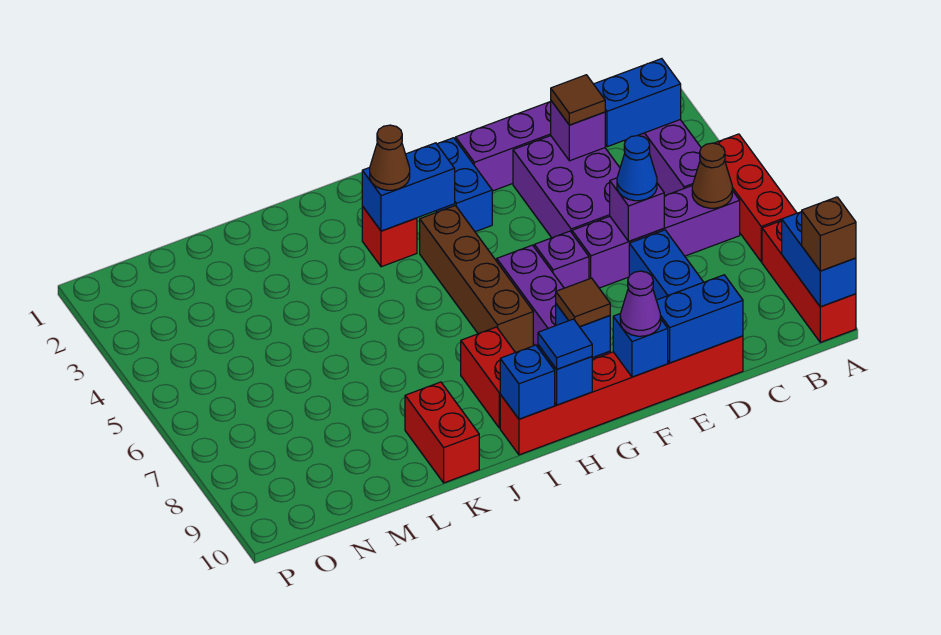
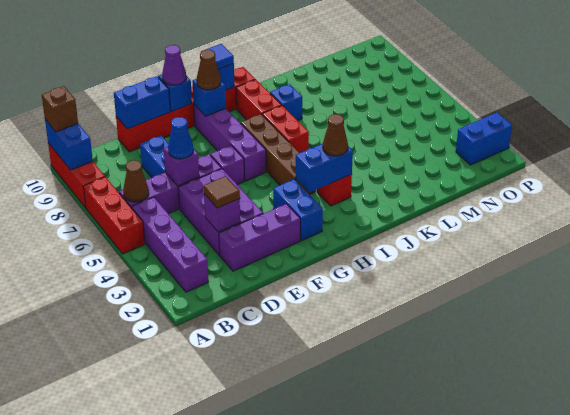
blue 1x2 brick [594,59,681,147] -> blue 1x2 brick moved to [456,113,512,165]
brown 1x1 tile [556,278,610,327] -> brown 1x1 cone [197,50,221,90]
blue 1x1 brick [500,345,555,419] -> blue 1x1 brick moved to [270,84,302,121]
red 1x2 brick [405,382,479,483] -> red 1x2 brick moved to [262,106,309,153]

